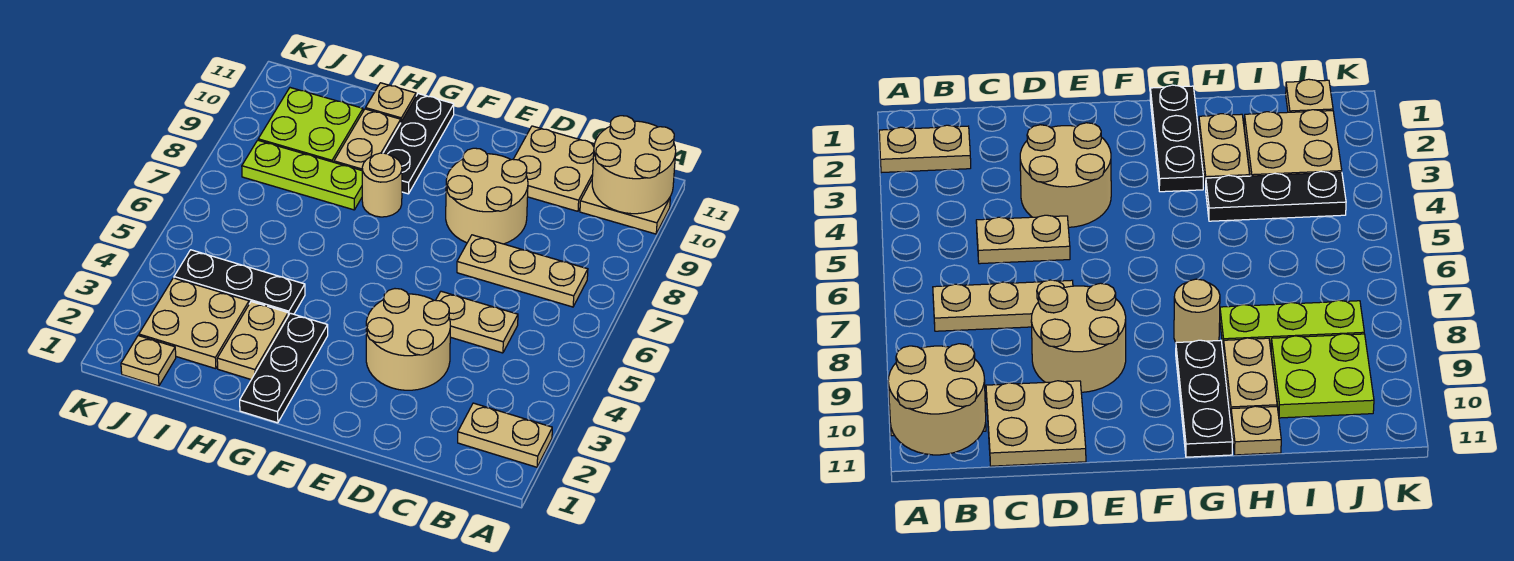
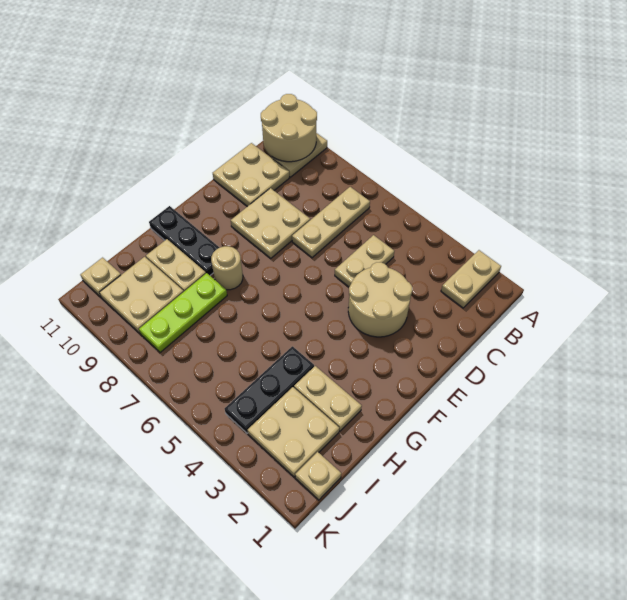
tan 2x2 round brick [446,148,528,244] -> tan 2x2 plate [231,188,310,258]
black 1x3 plate [240,313,328,423] -> none
tan 1x1 plate [366,83,416,121] -> tan 1x1 plate moved to [80,258,121,297]
lime 2x2 plate [258,88,363,162] -> tan 2x2 plate [100,257,184,333]

